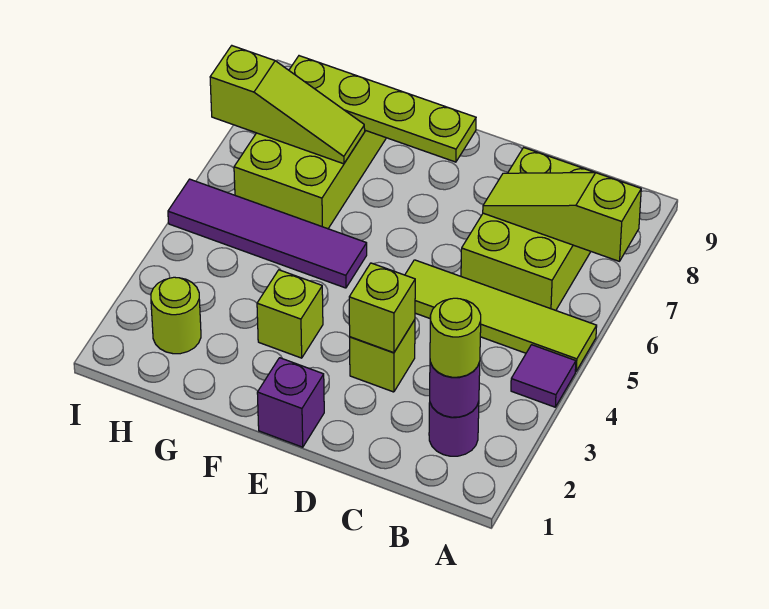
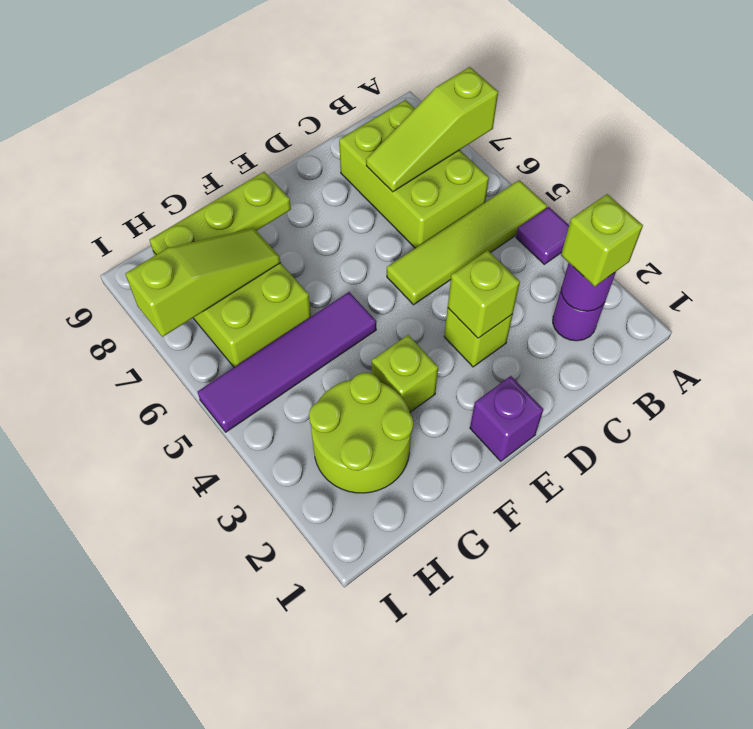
lime 1x1 round brick [430,298,481,377] -> lime 1x1 brick [561,194,643,287]
lime 1x4 plate [289,56,476,162] -> lime 1x3 plate [150,172,291,255]
lime 1x1 round brick [151,277,201,354] -> lime 2x2 round brick [309,373,413,493]

